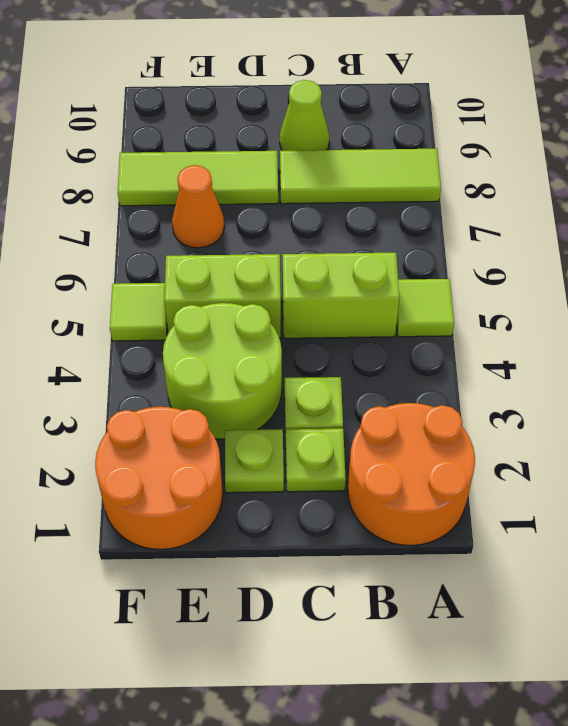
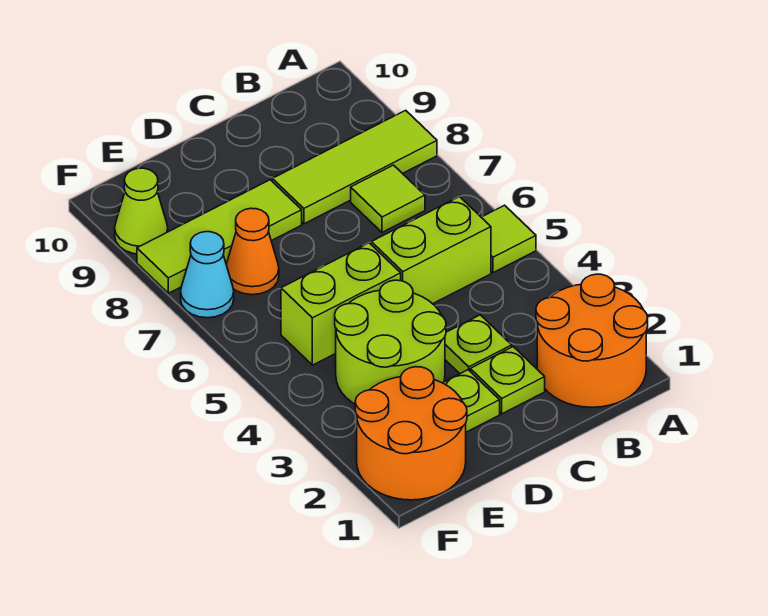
lime 1x1 cone [280,80,329,151] -> lime 1x1 cone moved to [115,168,168,254]
lime 1x1 tile [110,283,167,341] -> lime 1x1 tile moved to [351,165,425,232]
none -> cyan 1x1 cone [181,232,234,318]

